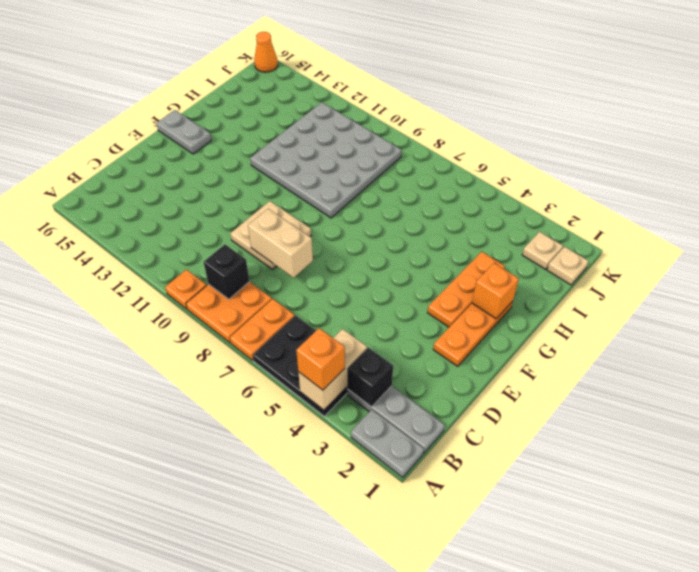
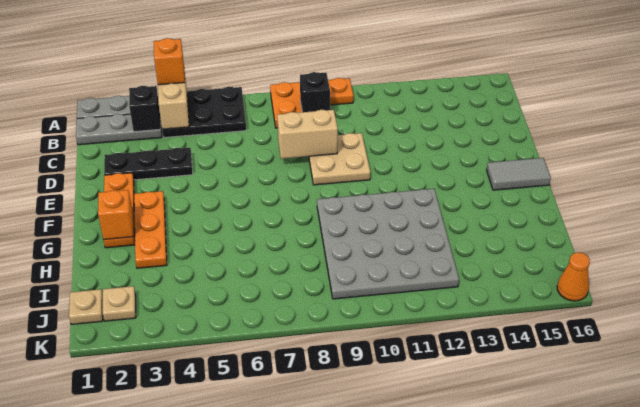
orange 1x2 plate [230,299,294,360] -> none
none -> black 1x3 plate [104,148,193,180]
grey 1x2 plate [156,110,211,154] -> grey 1x2 tile [487,158,551,190]

